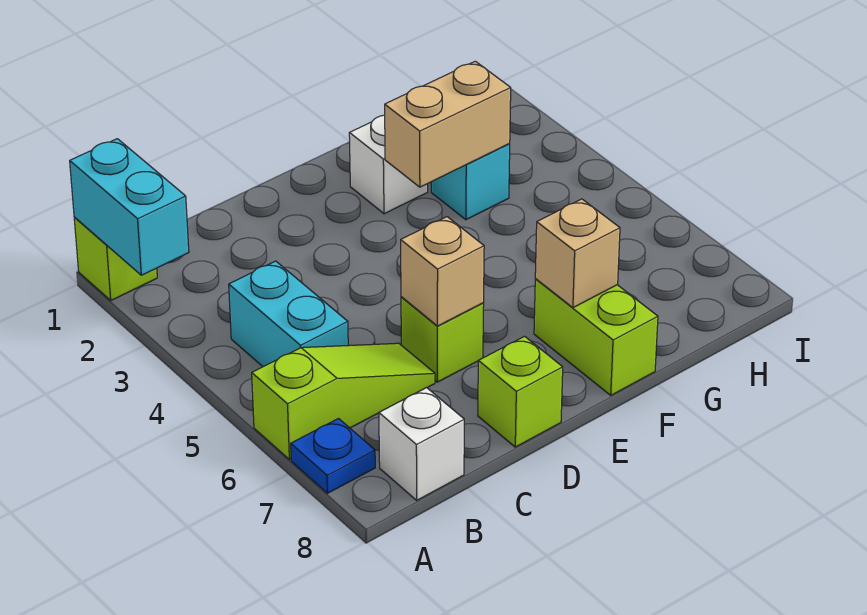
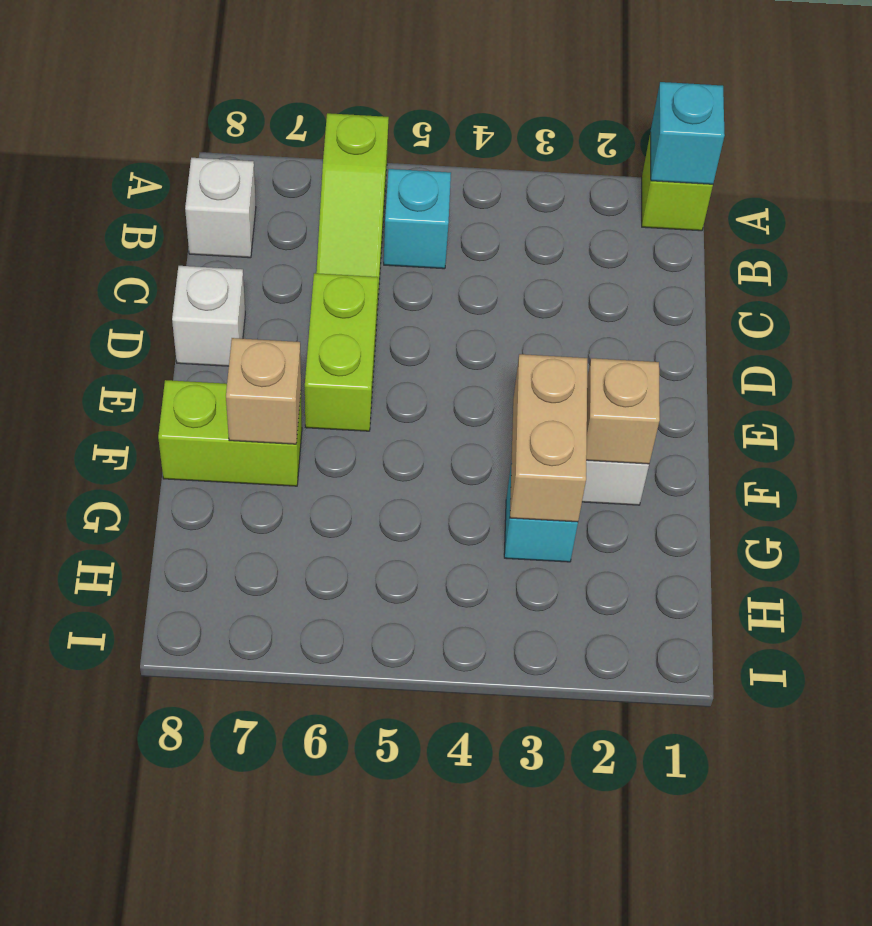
cyan 1x2 brick [70,139,189,275] -> cyan 1x1 brick [651,82,725,184]
blue 1x1 plate [291,419,375,493] -> none
cyan 1x2 brick [229,261,348,367] -> cyan 1x1 brick [384,169,451,269]
lime 1x1 brick [401,297,484,382] -> lime 1x2 brick [305,273,378,431]
tan 1x1 brick [401,217,484,326] -> tan 1x1 brick moved to [586,358,660,464]
lime 1x1 brick [478,336,563,447] -> white 1x1 brick [172,266,245,366]

